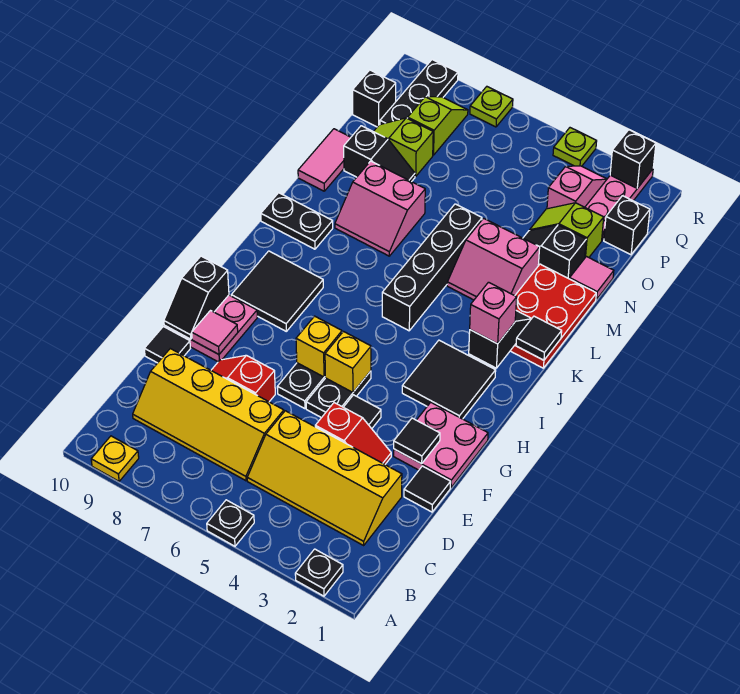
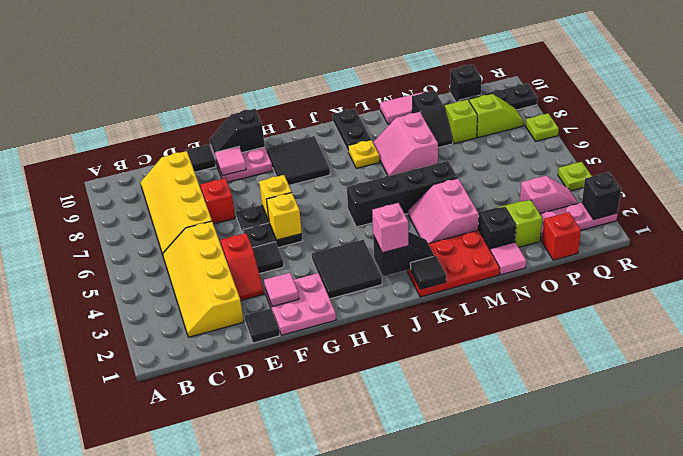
black 1x1 plate [295,549,343,596] -> none
black 1x1 plate [207,500,254,546] -> none
yellow 1x1 plate [91,436,139,481] -> yellow 1x1 plate moved to [348,140,380,168]
black 1x1 tile [394,418,440,464] -> pink 1x1 tile [264,273,299,307]
black 1x1 brick [604,196,650,255] -> red 1x1 brick [542,212,581,260]

